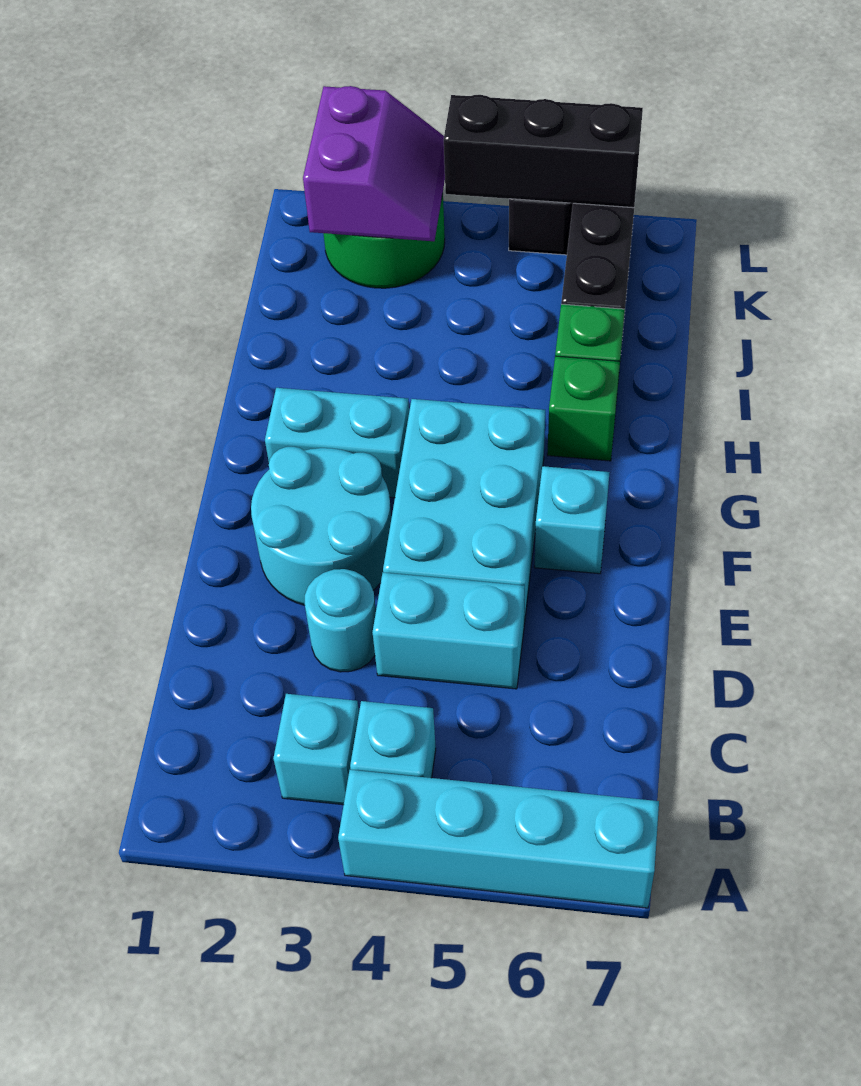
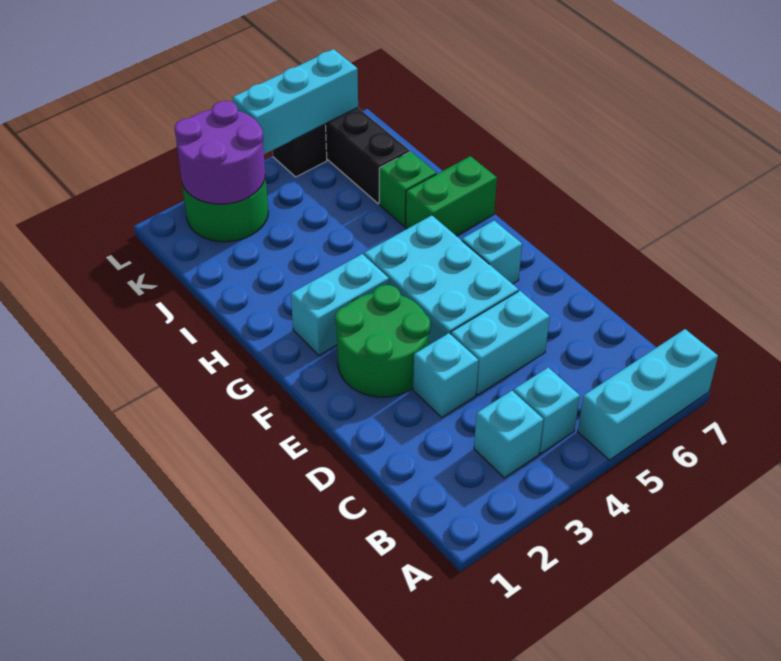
cyan 1x4 brick [338,770,659,908] -> cyan 1x3 brick [578,329,718,460]
cyan 1x1 round brick [305,569,376,672] -> cyan 1x1 brick [413,333,478,417]
cyan 2x2 round brick [251,447,391,605] -> green 2x2 round brick [335,285,430,397]
green 1x1 brick [547,356,620,461] -> green 1x2 brick [405,156,497,236]
purple 2x2 slope [303,86,445,241] -> purple 2x2 round brick [175,101,265,204]
black 1x3 brick [444,95,643,208] -> cyan 1x3 brick [232,49,358,154]

